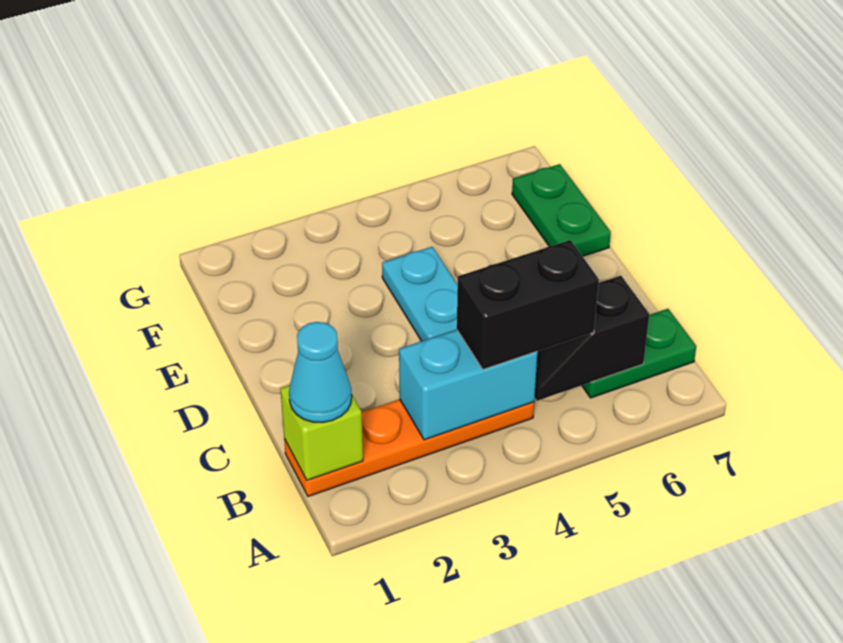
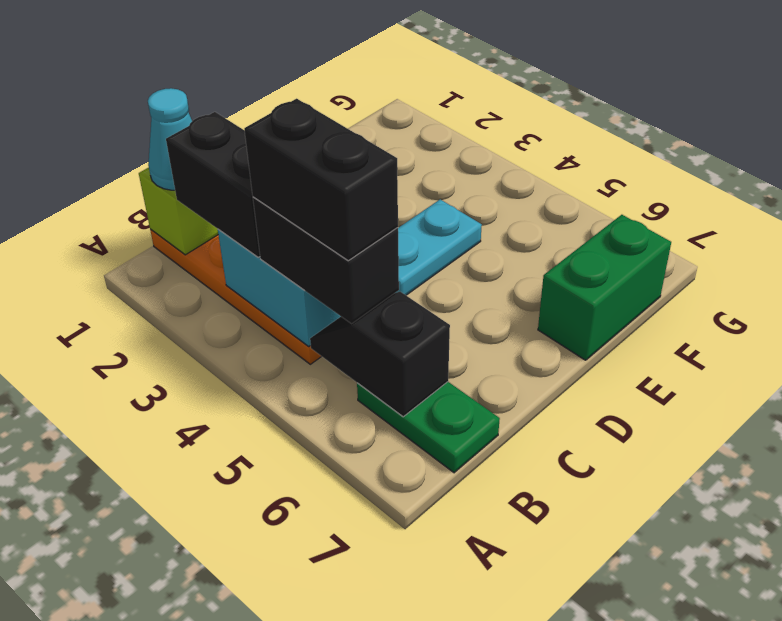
none -> black 1x2 brick [166,112,260,257]
none -> black 1x2 brick [244,99,398,261]
green 1x2 plate [512,164,611,256] -> green 1x2 brick [538,215,671,360]

